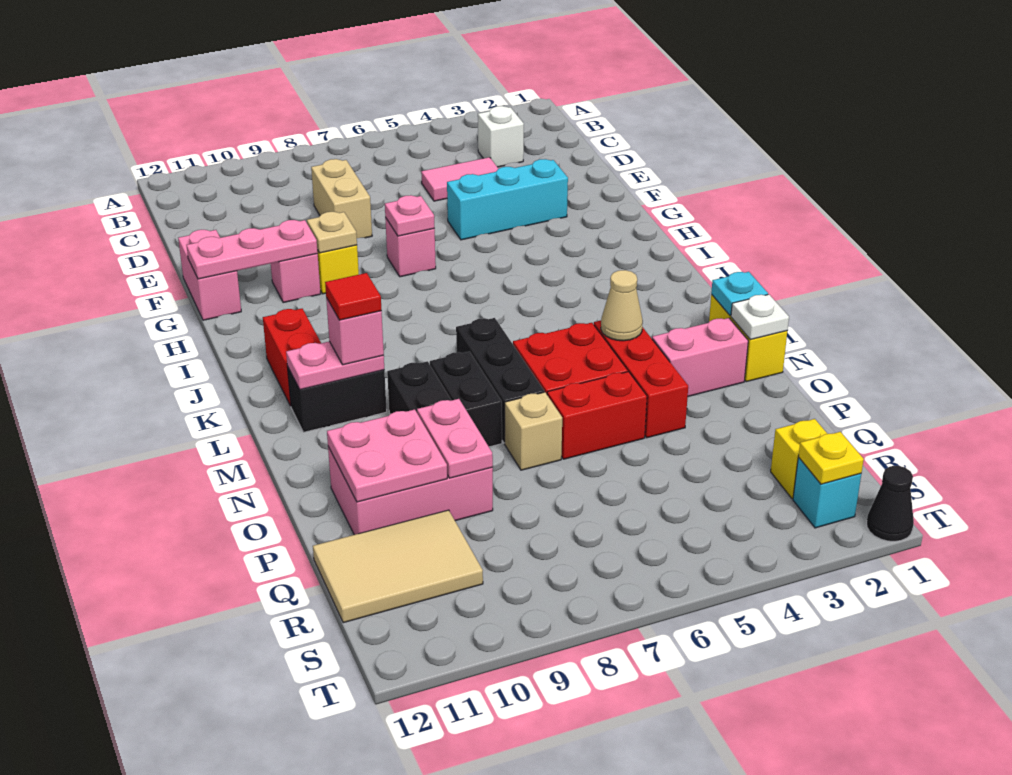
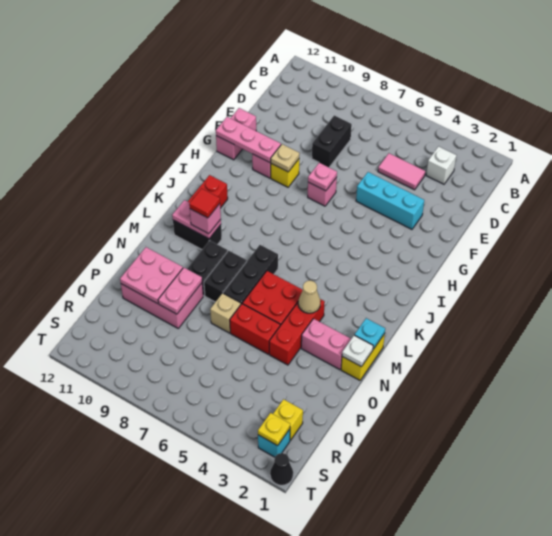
tan 1x2 brick [311,159,372,238] -> black 1x2 brick [312,115,352,167]
tan 2x3 tile [313,510,483,623] -> none

